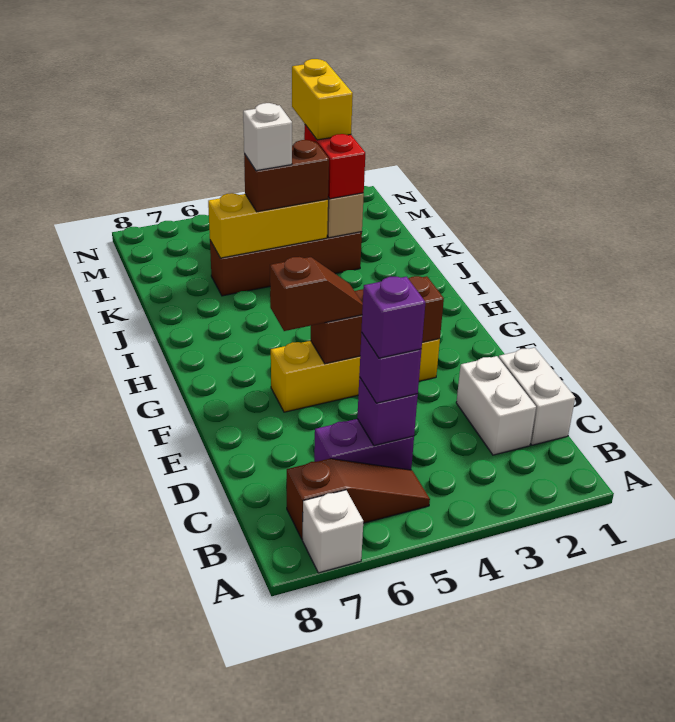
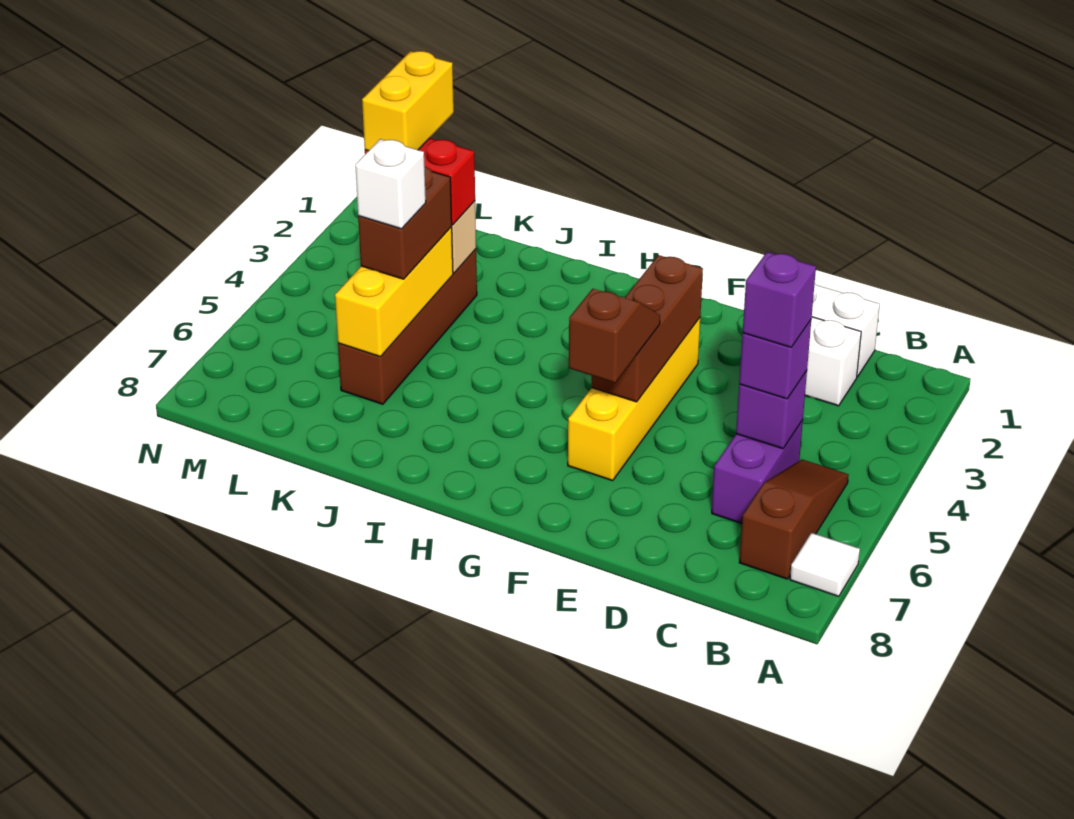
white 1x1 brick [302,490,363,573] -> white 1x1 tile [790,533,860,596]
yellow 1x2 brick [292,59,353,140] -> yellow 1x2 brick turned to [362,51,454,151]

